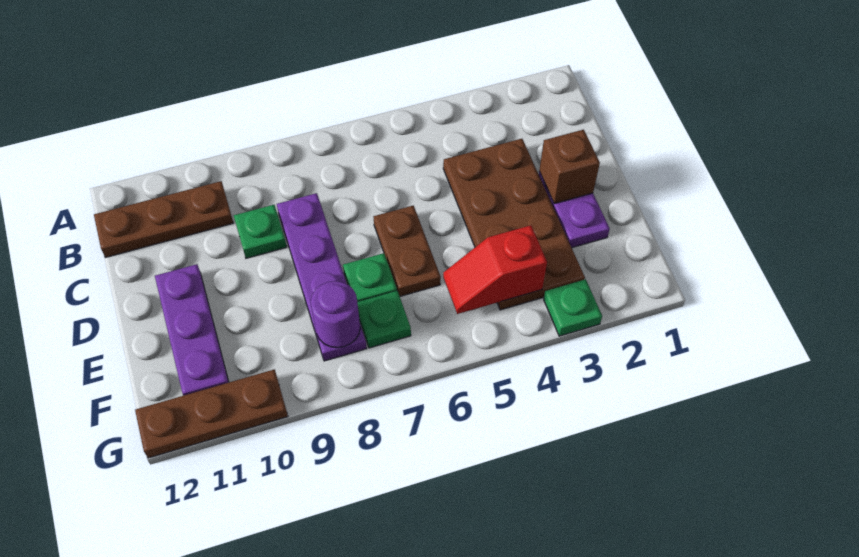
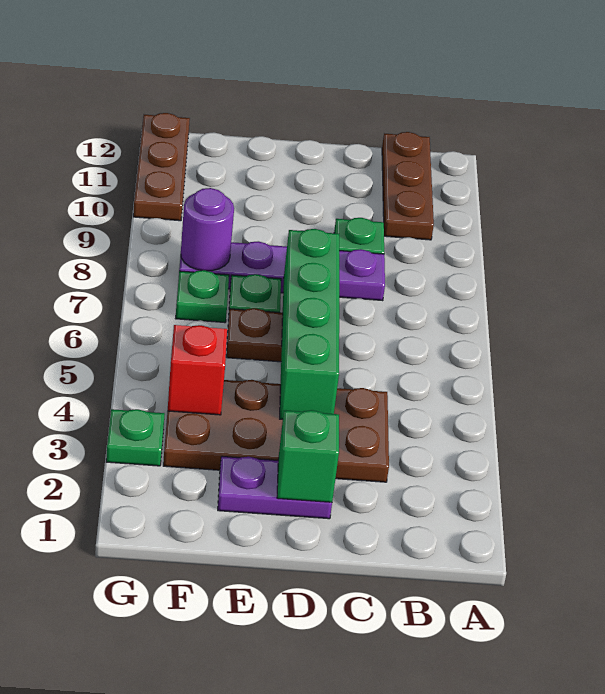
brown 1x1 brick [539,130,600,204] -> green 1x1 brick [277,410,339,502]
none -> green 1x4 brick [280,229,339,419]
purple 1x3 plate [155,264,229,396] -> none

